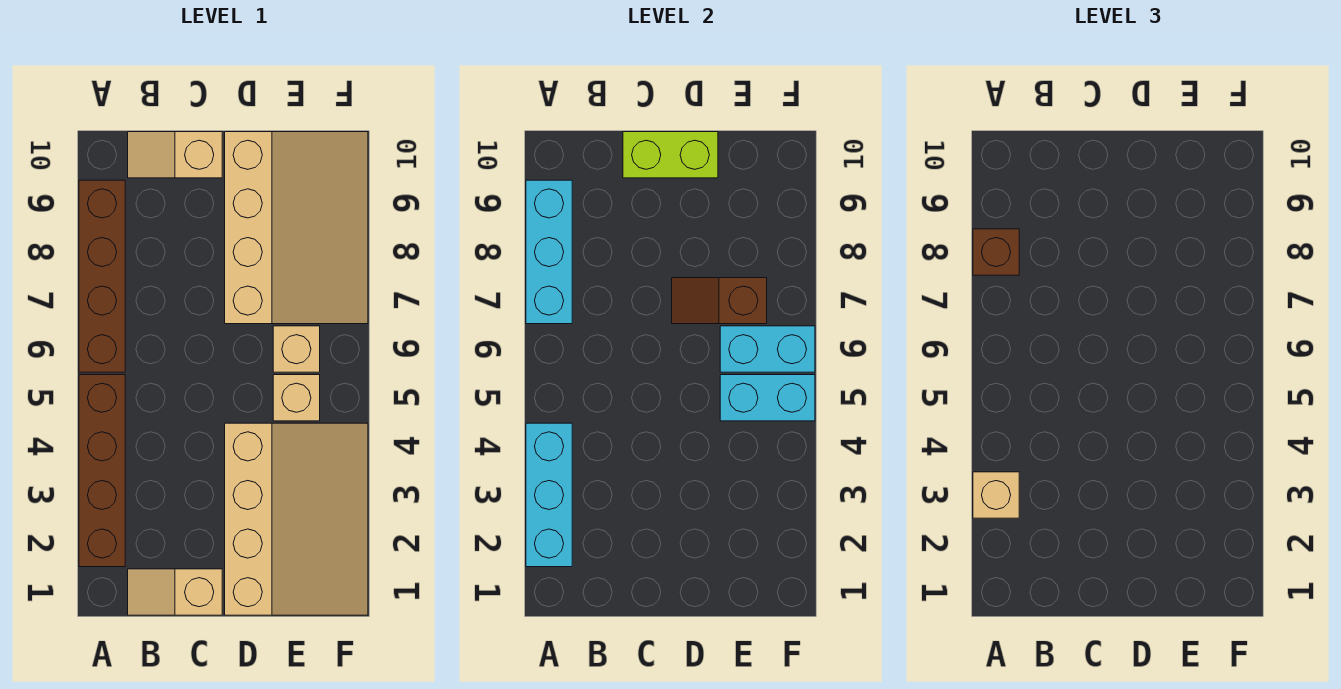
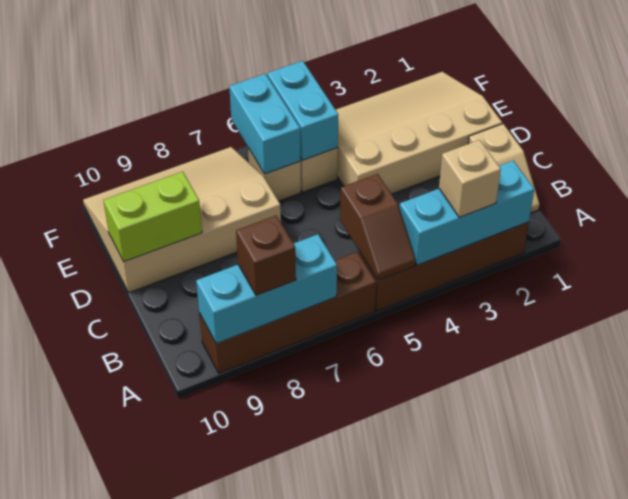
tan 1x2 slope [128,132,222,178] -> none
lime 1x2 brick [623,132,718,178] -> lime 1x2 brick turned to [103,172,202,262]
brown 1x2 slope [672,278,767,324] -> brown 1x2 slope moved to [340,174,416,281]

